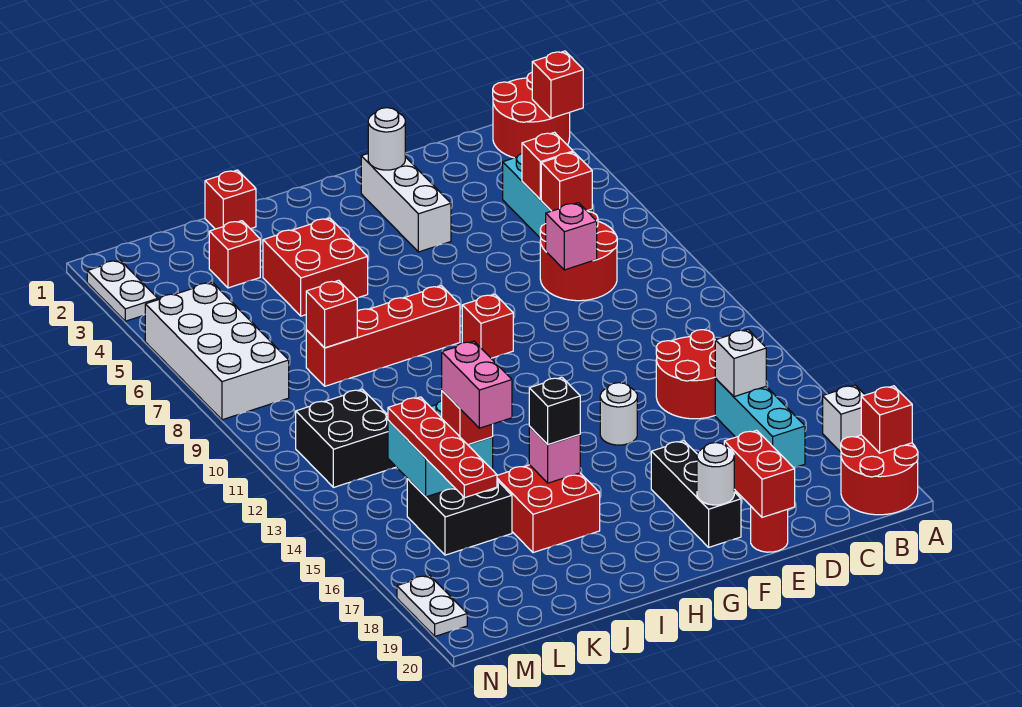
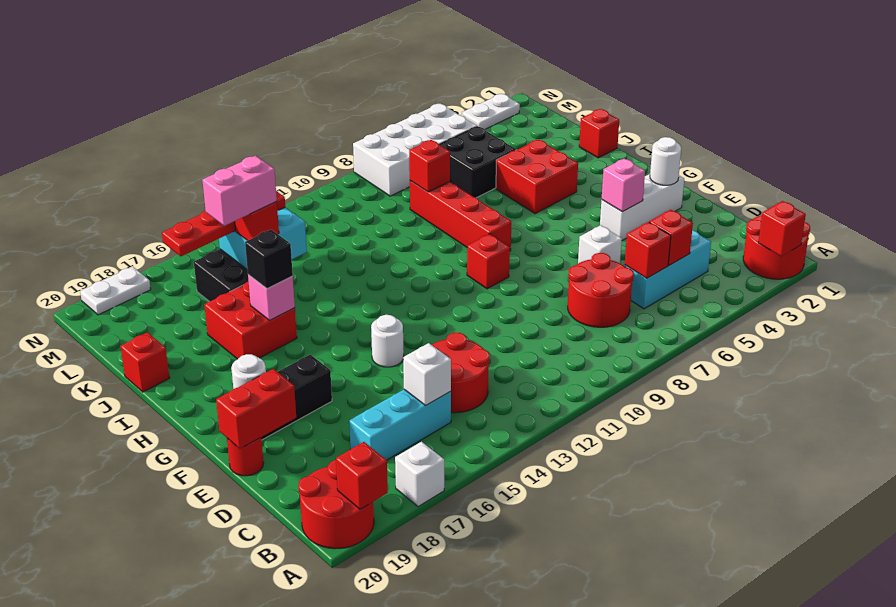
pink 1x1 brick [546,203,597,270] -> pink 1x1 brick moved to [602,158,645,212]
none -> white 1x1 brick [578,225,622,263]
red 1x1 brick [209,221,260,288] -> red 1x1 brick moved to [121,332,169,392]
black 2x2 brick [296,389,396,487] -> black 2x2 brick moved to [439,126,516,198]

